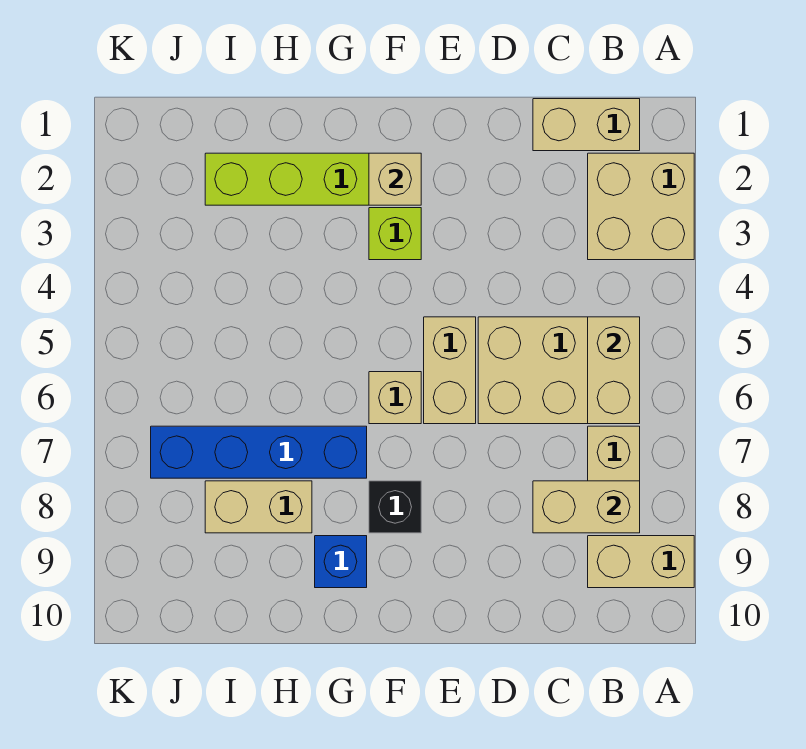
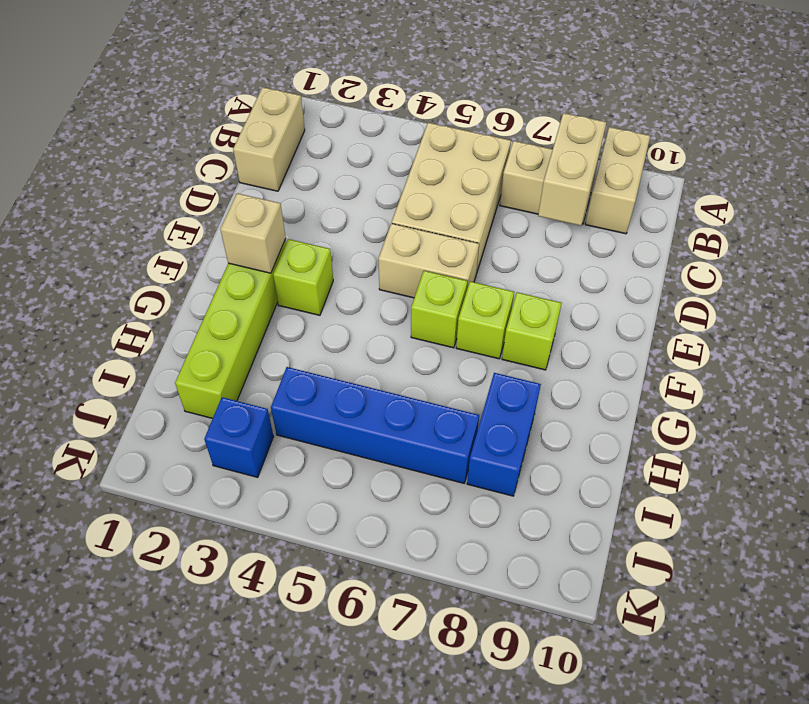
tan 2x2 brick [588,153,694,260] -> none
tan 1x2 brick [588,317,640,424] -> none
tan 1x1 brick [369,372,421,424] -> lime 1x1 brick [411,271,467,348]
none -> lime 1x1 brick [456,281,514,359]
black 1x1 brick [369,481,421,533] -> lime 1x1 brick [502,292,562,370]
blue 1x4 brick [151,426,367,478] -> blue 1x4 brick turned to [271,367,479,483]
blue 1x1 brick [315,536,367,588] -> blue 1x1 brick moved to [204,397,274,477]
tan 1x2 brick [205,481,312,533] -> blue 1x2 brick [467,373,541,496]

